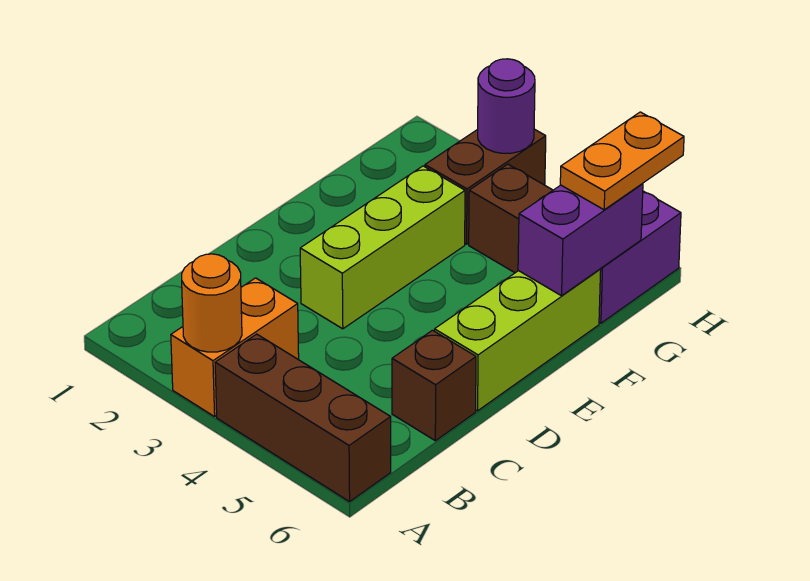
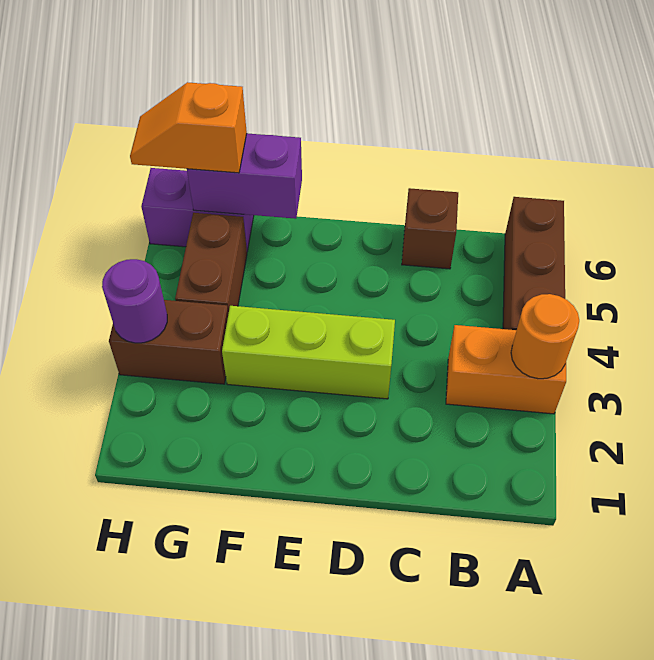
lime 1x3 brick [435,269,601,411] -> none
orange 1x2 plate [560,112,684,210] -> orange 1x2 slope [130,82,247,173]

